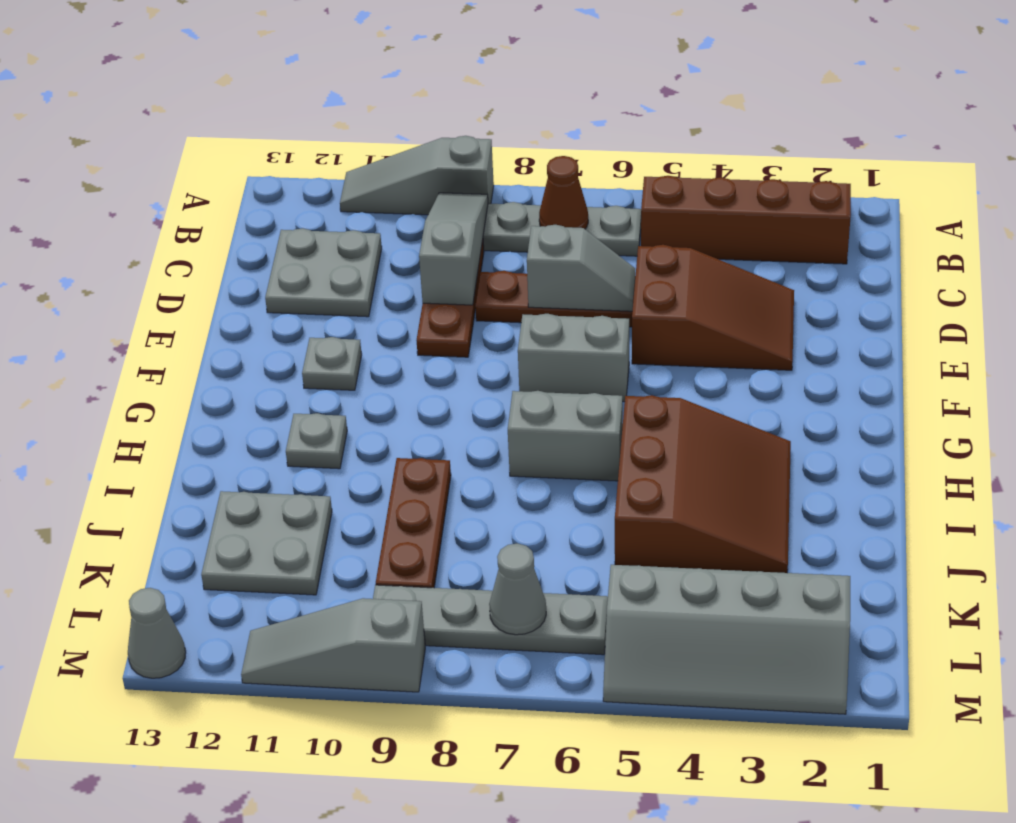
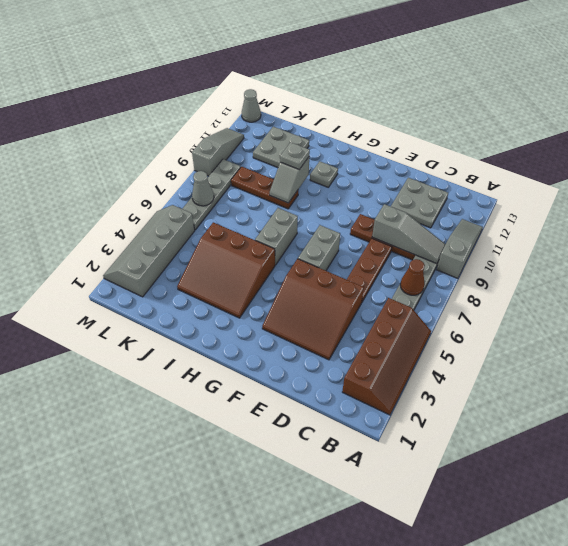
brown 2x3 slope [632,245,794,370] -> brown 3x3 slope [262,259,364,360]
grey 1x2 slope [527,225,635,311] -> grey 1x2 slope moved to [270,157,309,203]
grey 1x1 plate [302,337,362,390] -> grey 1x1 plate moved to [280,142,310,169]

